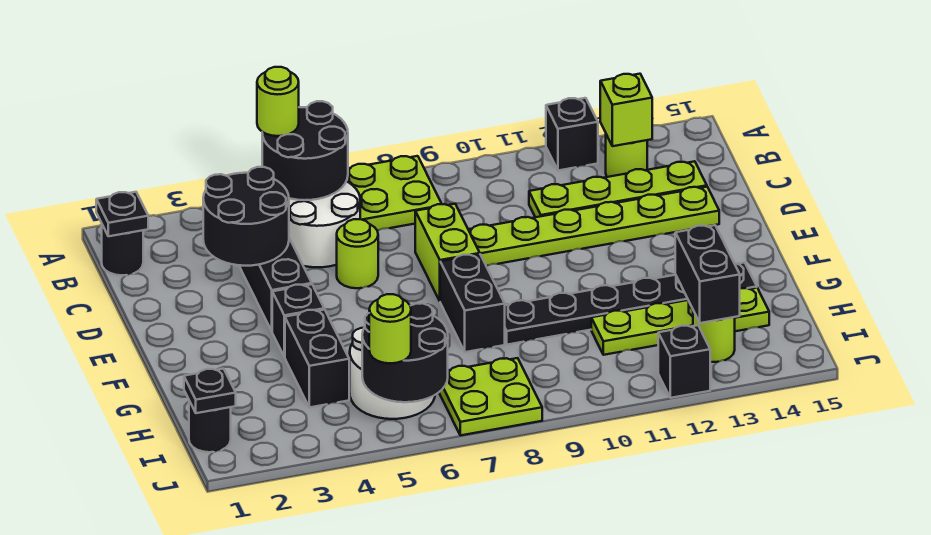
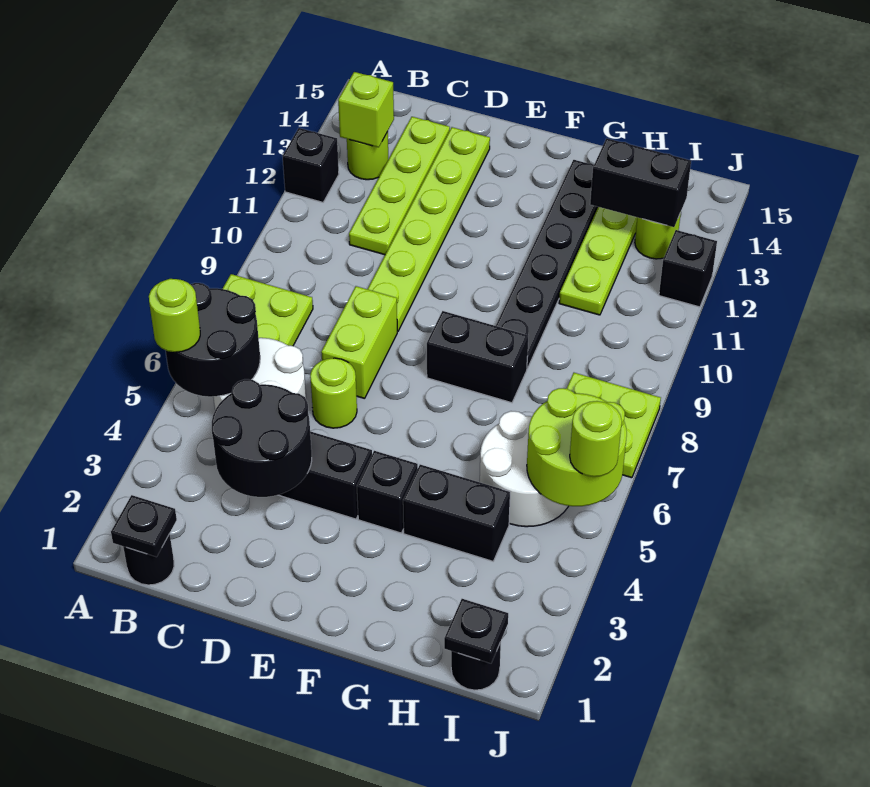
lime 1x2 brick [415,204,480,301] -> lime 1x2 brick turned to [321,286,397,399]
black 2x2 round brick [362,303,448,402] -> lime 2x2 round brick [527,388,627,506]

